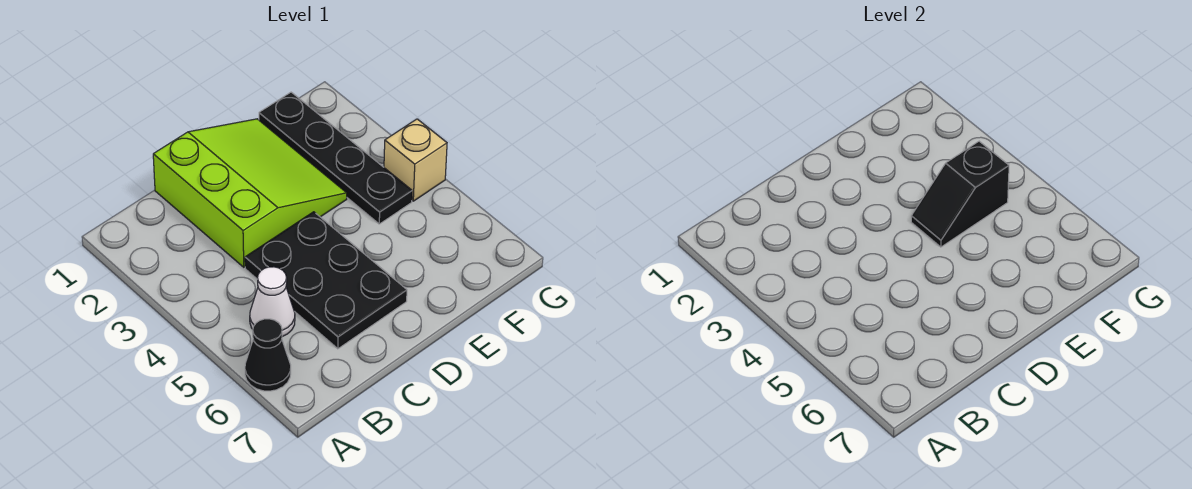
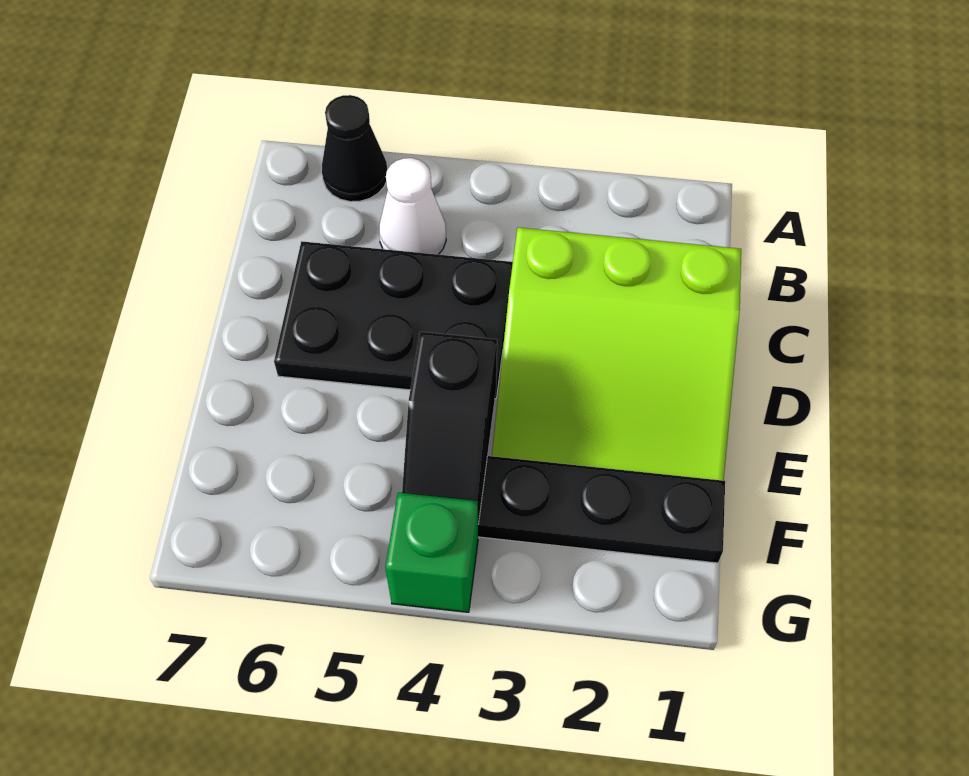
black 1x2 slope [911,141,1009,247] -> black 1x2 slope turned to [402,332,497,524]
tan 1x1 brick [384,119,447,201] -> green 1x1 brick [385,493,478,612]

